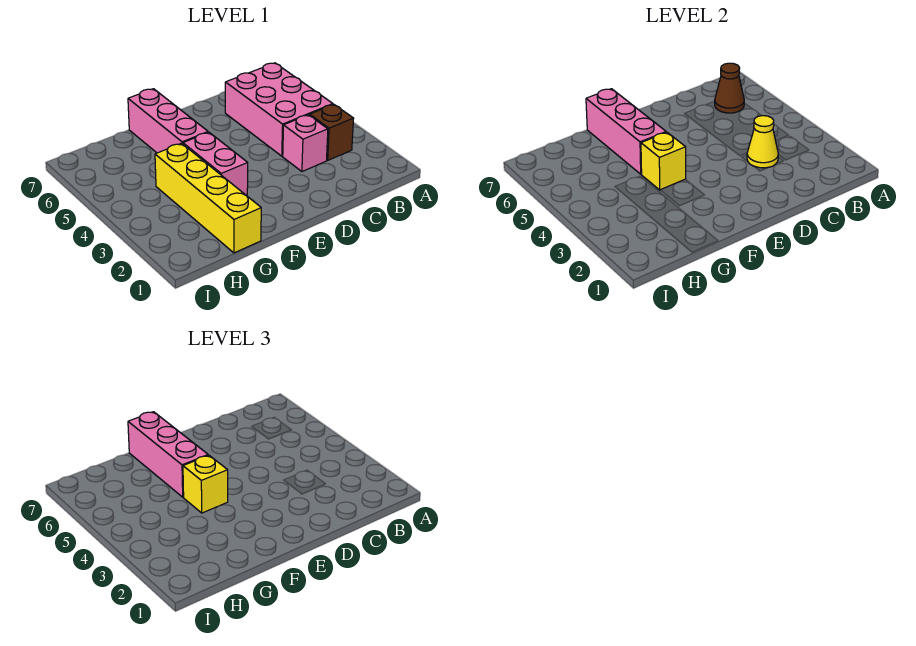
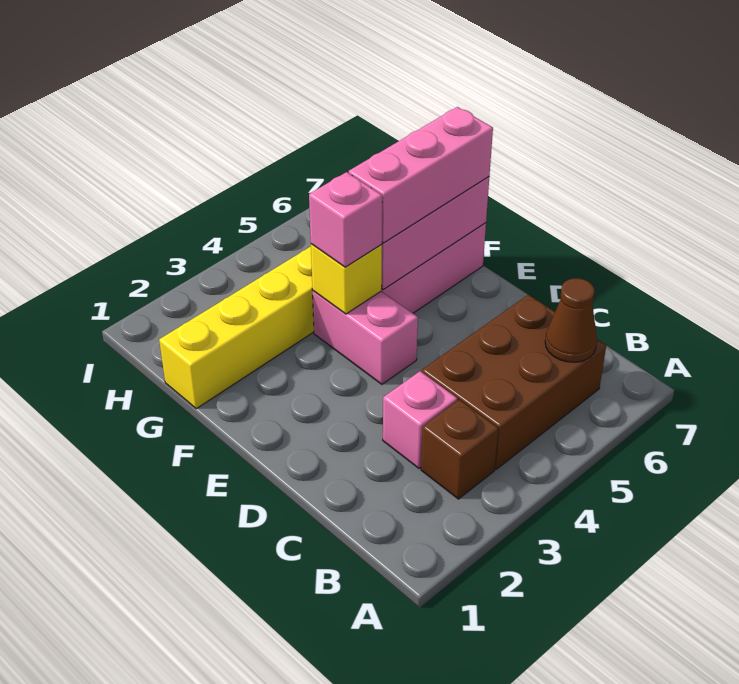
pink 2x3 brick [225,63,333,156] -> brown 2x3 brick [422,295,606,469]
yellow 1x1 cone [747,116,778,168] -> none
pink 1x2 brick [183,132,248,196] -> pink 1x2 brick turned to [313,291,418,384]
yellow 1x1 brick [183,455,228,513] -> pink 1x1 brick [309,172,382,267]

